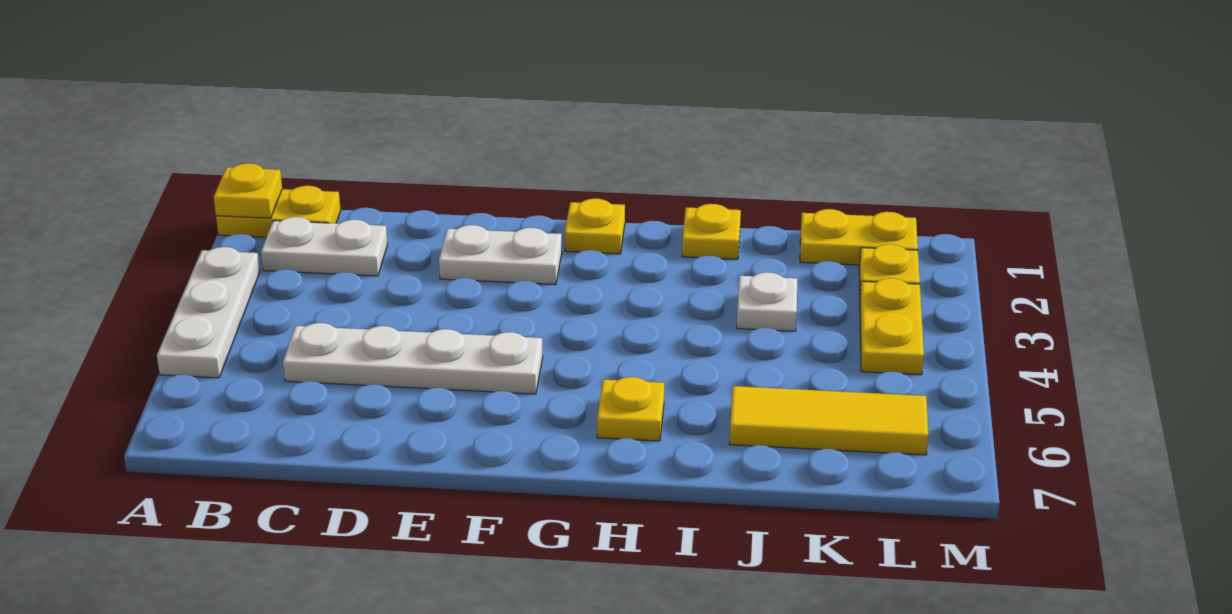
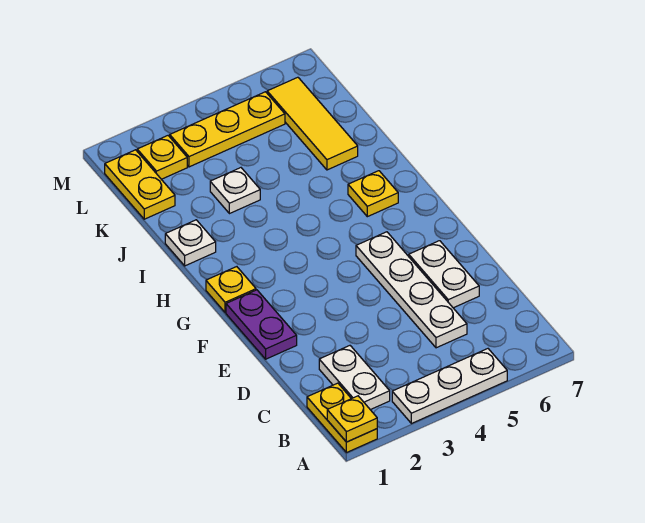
none -> purple 1x2 plate [226,290,297,359]
white 1x2 plate [439,225,562,285] -> white 1x2 plate moved to [409,241,479,308]
yellow 1x1 plate [682,204,741,259] -> white 1x1 plate [165,220,216,266]
yellow 1x2 plate [860,278,924,375] -> yellow 1x3 plate [170,92,285,167]

